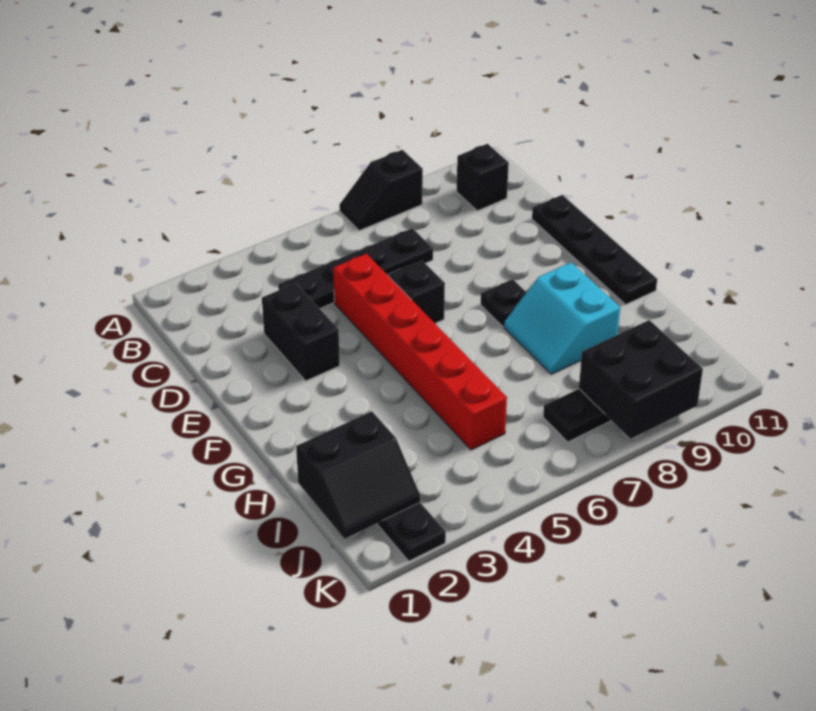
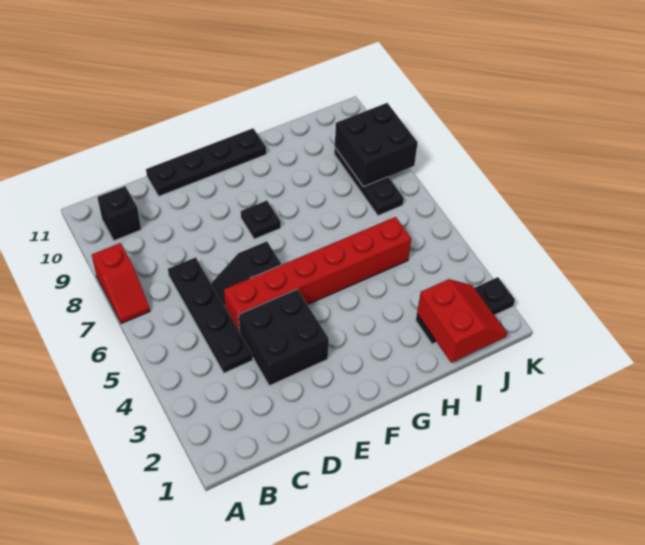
black 1x2 slope [339,150,423,231] -> red 1x2 slope [92,243,150,324]
black 1x2 brick [262,283,340,381] -> black 2x2 brick [239,289,329,386]
cyan 2x2 slope [504,263,620,374] -> none
black 2x2 slope [296,411,420,539] -> red 2x2 slope [417,279,507,363]

